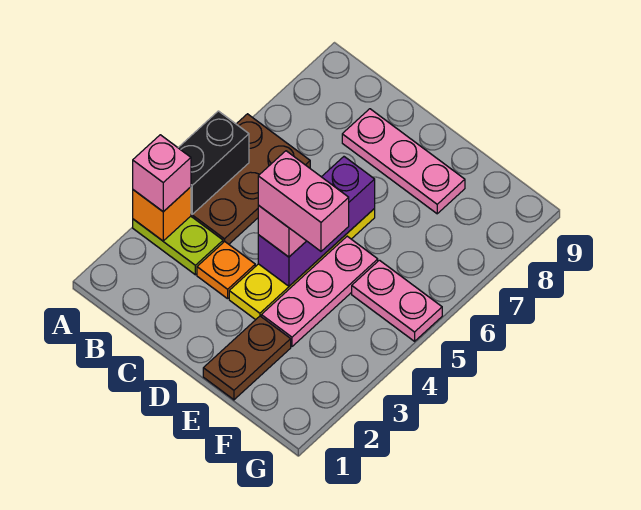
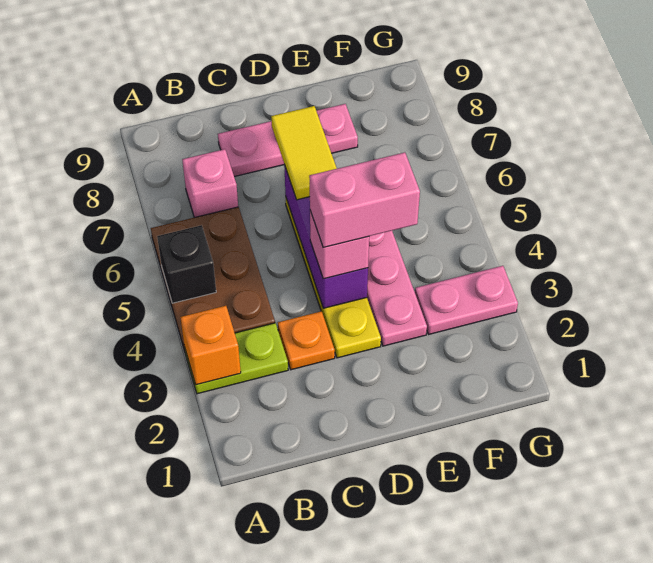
pink 1x1 brick [133,135,191,212] -> pink 1x1 brick moved to [182,149,238,218]
black 1x2 brick [178,111,249,214] -> black 1x1 brick [157,225,216,303]
none -> yellow 1x2 tile [271,106,337,200]
brown 1x2 plate [203,316,291,400] -> none
pink 1x2 plate [352,260,442,341] -> pink 1x2 plate moved to [415,266,518,334]

